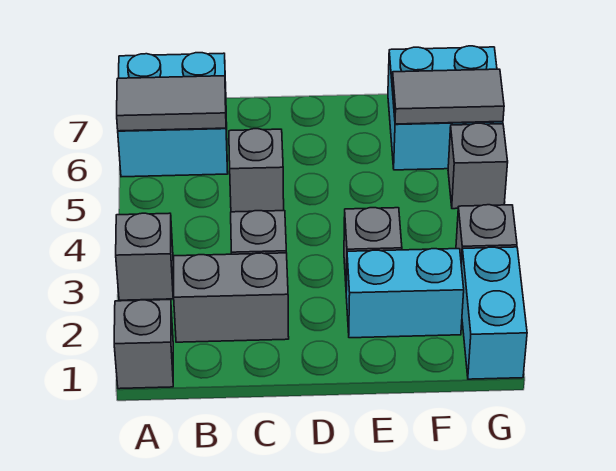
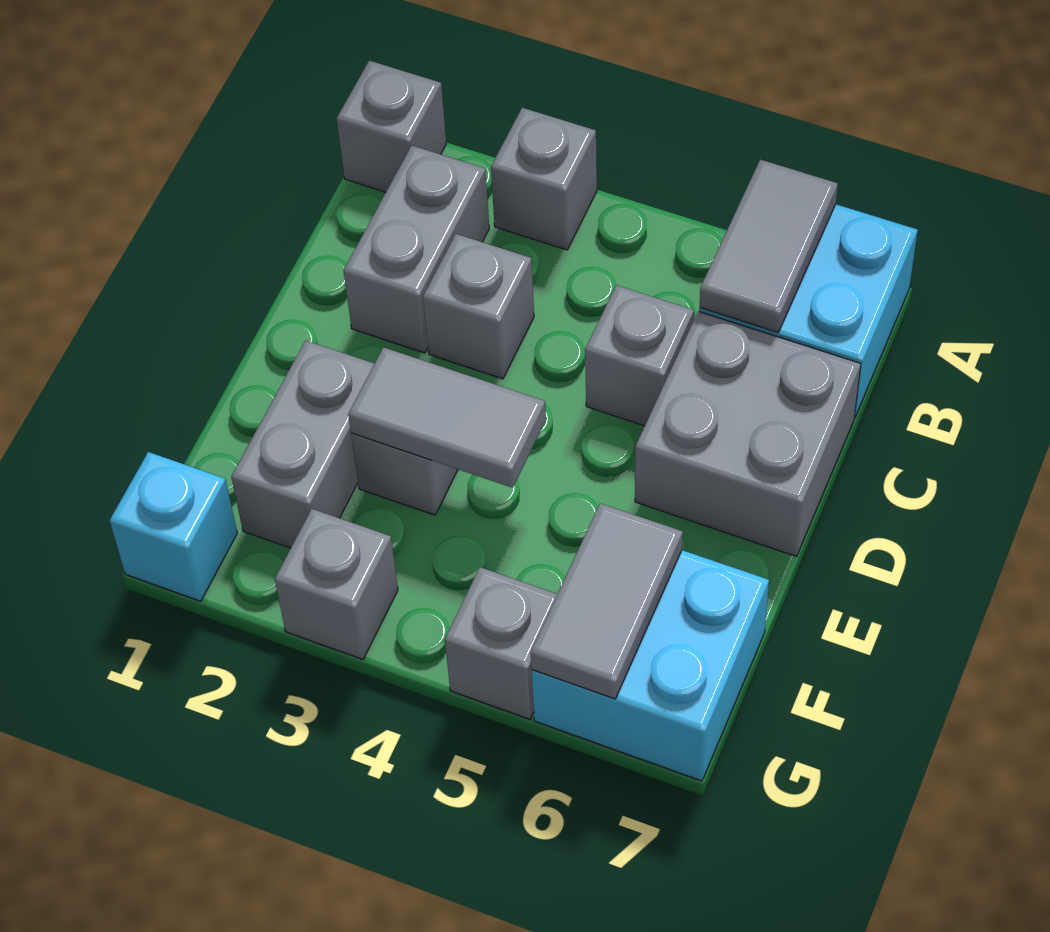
none -> grey 2x2 brick [635,311,861,556]
cyan 1x2 brick [346,249,464,338] -> grey 1x2 brick [231,341,375,548]
none -> grey 1x2 tile [348,347,546,488]
cyan 1x2 brick [461,247,527,379] -> cyan 1x1 brick [110,452,237,601]

